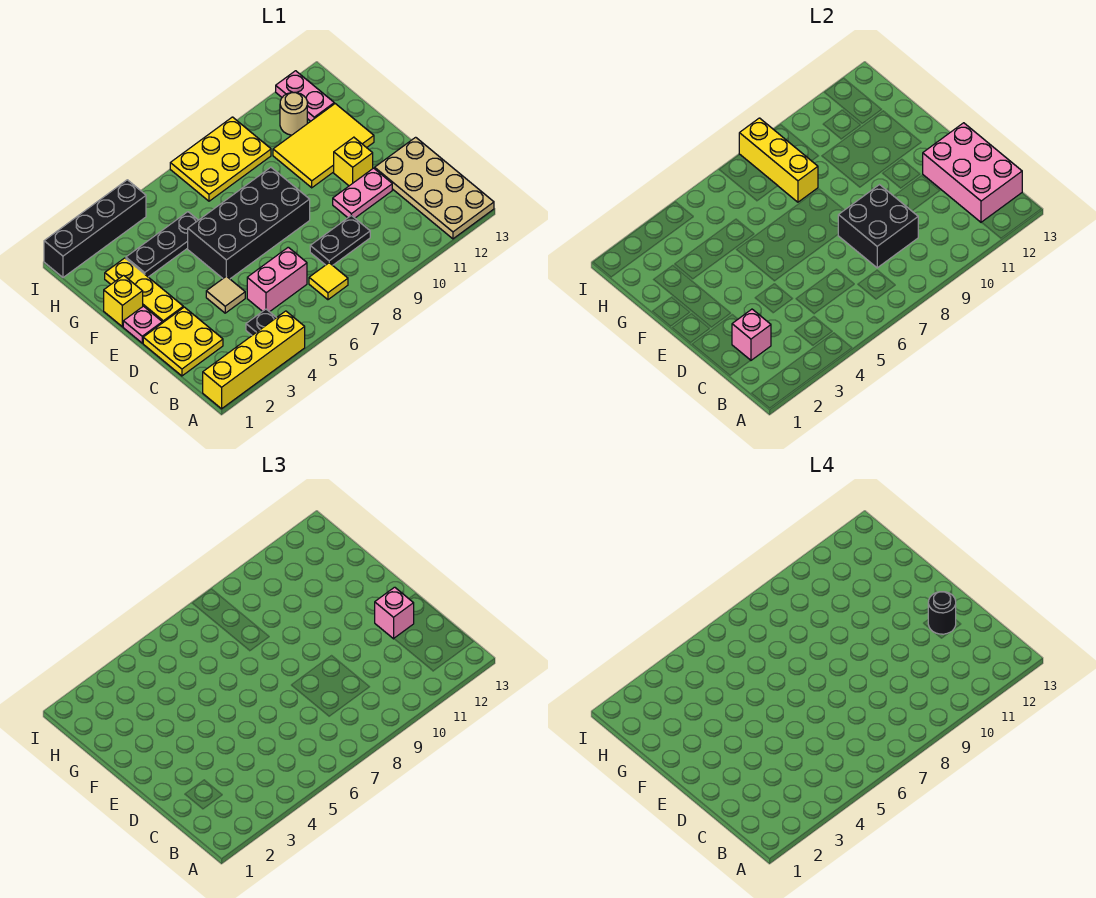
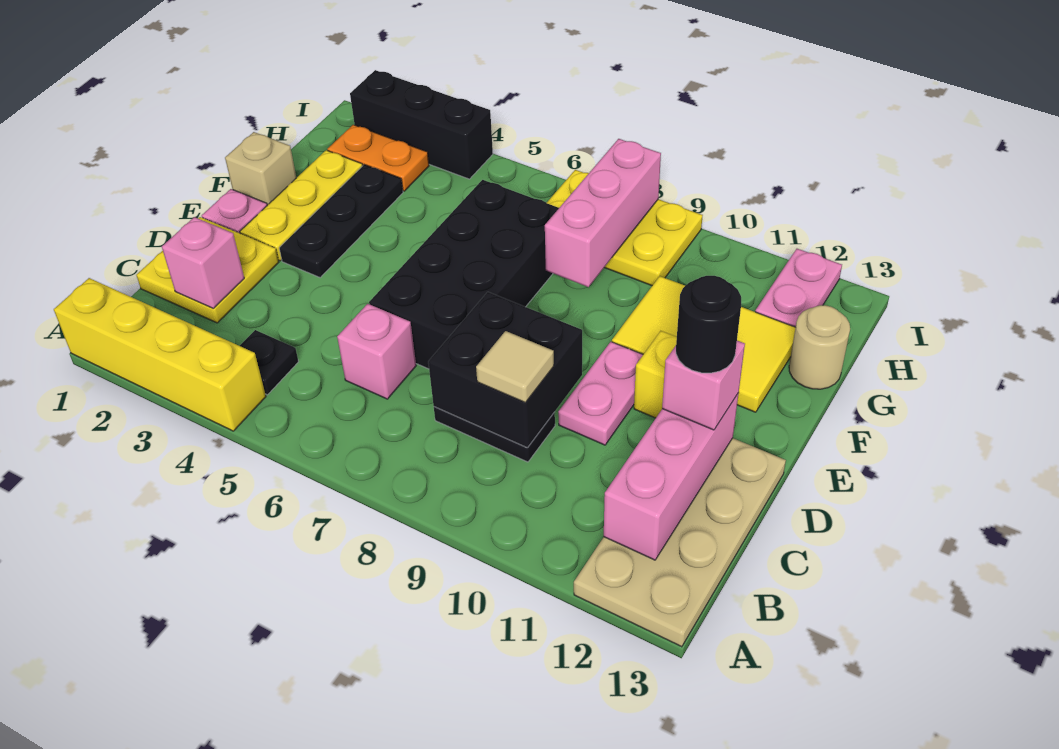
yellow 1x1 tile [309,263,348,300] -> none
pink 2x3 brick [923,123,1022,222] -> pink 1x3 brick [604,393,739,560]
pink 1x2 brick [247,247,307,312] -> pink 1x1 brick [337,304,416,399]
tan 1x1 tile [206,276,245,313] -> tan 1x1 tile moved to [476,331,554,403]
pink 1x2 plate [333,168,392,218] -> pink 1x2 plate turned to [558,342,643,445]
black 2x4 brick [188,167,310,279] -> black 2x4 brick turned to [369,180,559,369]
yellow 1x1 brick [104,275,143,327] -> tan 1x1 brick [225,132,296,205]
black 1x3 plate [126,212,198,277] -> black 1x3 plate turned to [279,165,403,278]
yellow 1x3 brick [739,118,818,202] -> pink 1x3 brick [545,139,661,287]
none -> orange 1x2 plate [327,125,429,191]
tan 1x1 round brick [280,92,307,135] -> tan 1x1 round brick moved to [789,305,850,389]
black 1x4 brick [44,180,146,277] -> black 1x3 brick [350,70,493,179]

